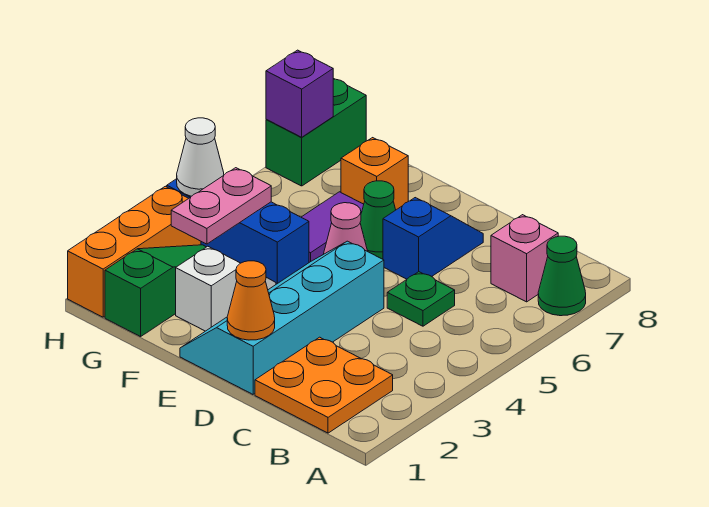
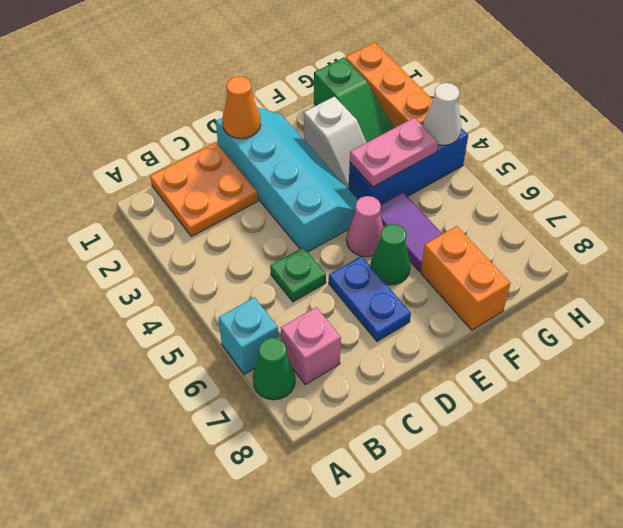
none -> cyan 1x1 brick [218,297,278,374]
blue 1x2 slope [383,198,483,279] -> blue 1x2 plate [329,256,411,341]
orange 1x1 brick [341,138,408,210] -> orange 1x2 brick [421,226,511,330]
pink 1x2 plate [171,168,271,244] -> pink 1x2 plate turned to [350,118,438,187]
green 1x2 brick [266,78,366,186] -> none
purple 1x1 brick [266,50,333,137] -> none

